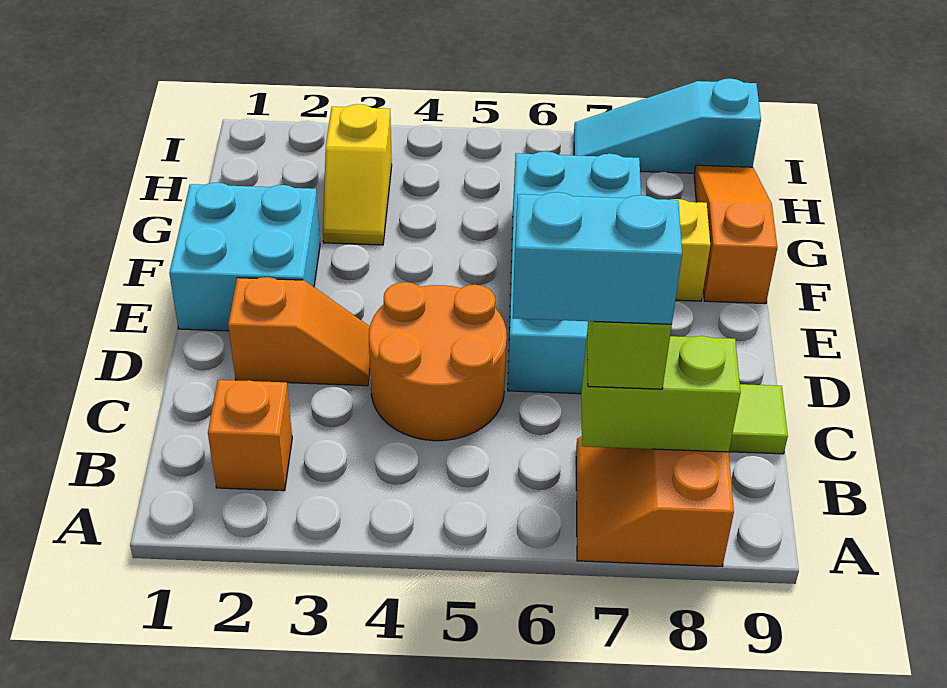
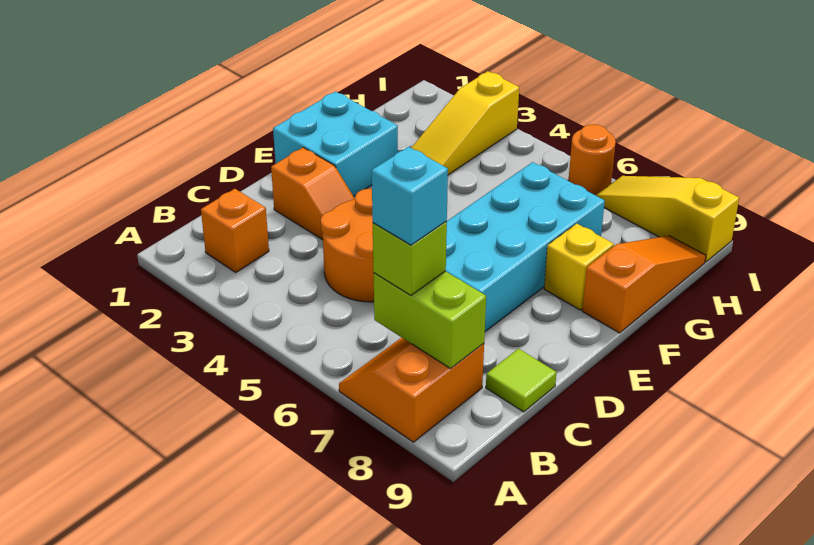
cyan 1x2 brick [513,192,682,324] -> cyan 1x1 brick [372,147,448,245]
yellow 1x2 slope [323,104,392,245] -> yellow 1x3 slope [411,71,519,175]
none -> orange 1x1 round brick [568,124,616,195]
cyan 1x3 slope [574,79,761,173] -> yellow 1x3 slope [596,176,739,262]

